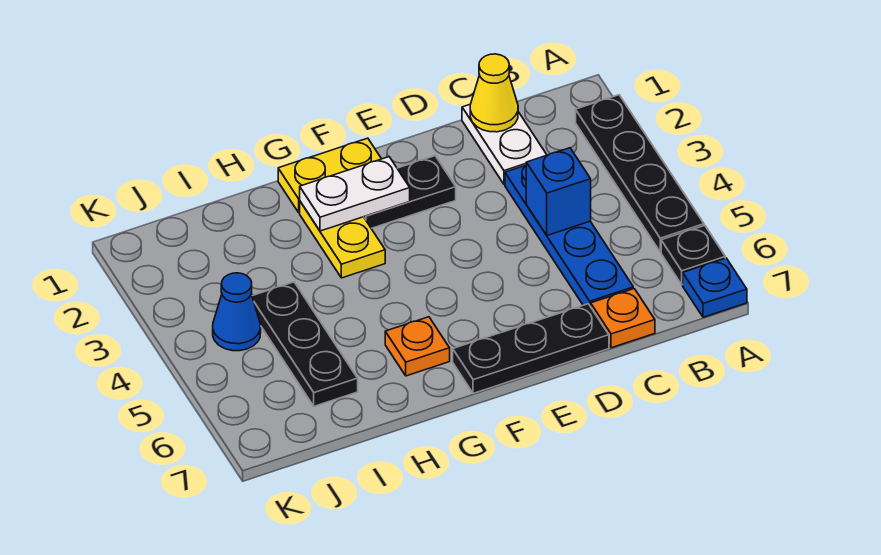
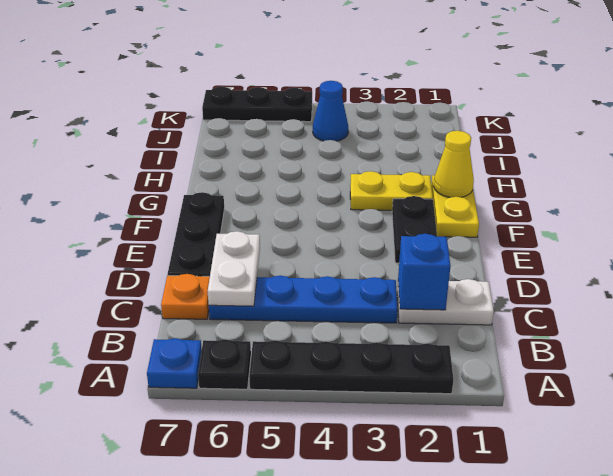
yellow 1x1 cone [470,54,518,132] -> yellow 1x1 cone moved to [434,131,474,197]
blue 1x1 brick [526,148,591,235] -> blue 1x1 brick moved to [398,234,450,310]
white 1x2 plate [300,157,410,231] -> white 1x2 plate moved to [208,231,260,306]
orange 1x1 plate [385,317,450,376] -> none
black 1x3 plate [252,282,358,406] -> black 1x3 plate moved to [202,87,312,122]

